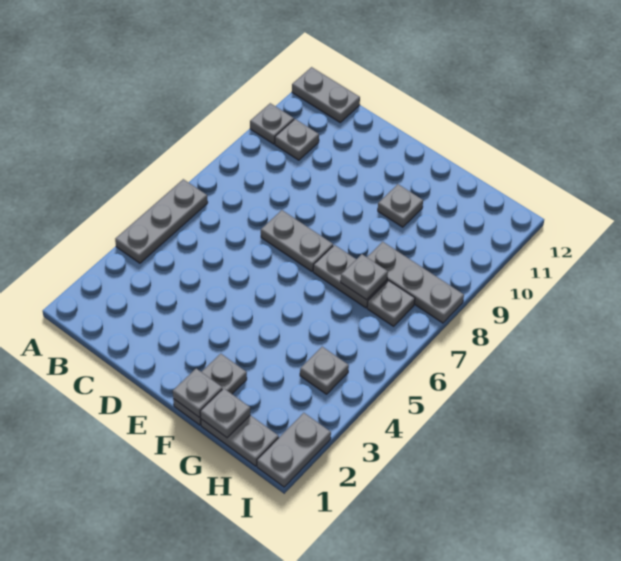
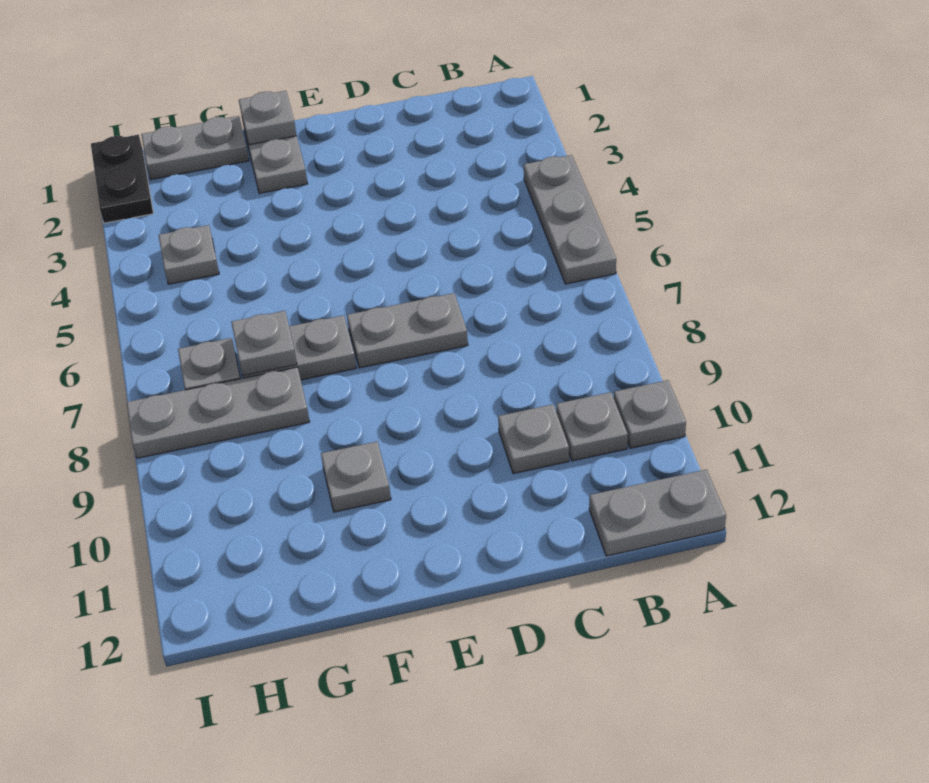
grey 1x1 plate [200,388,250,438] -> grey 1x1 plate moved to [498,404,569,474]
grey 1x2 plate [257,413,331,487] -> black 1x2 plate [91,134,153,223]

